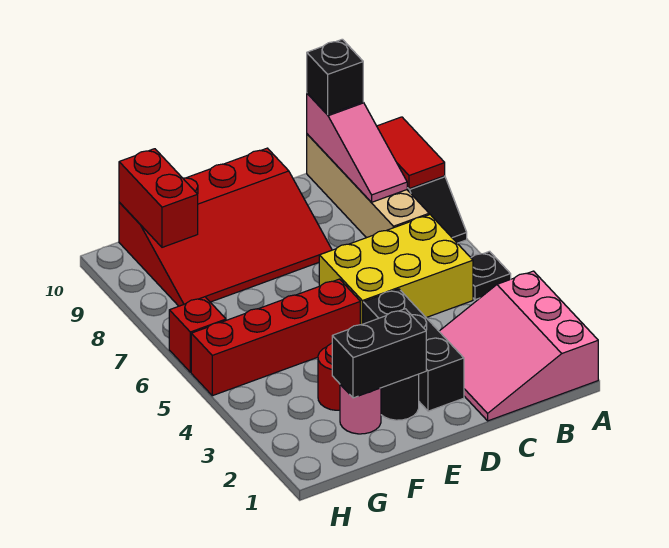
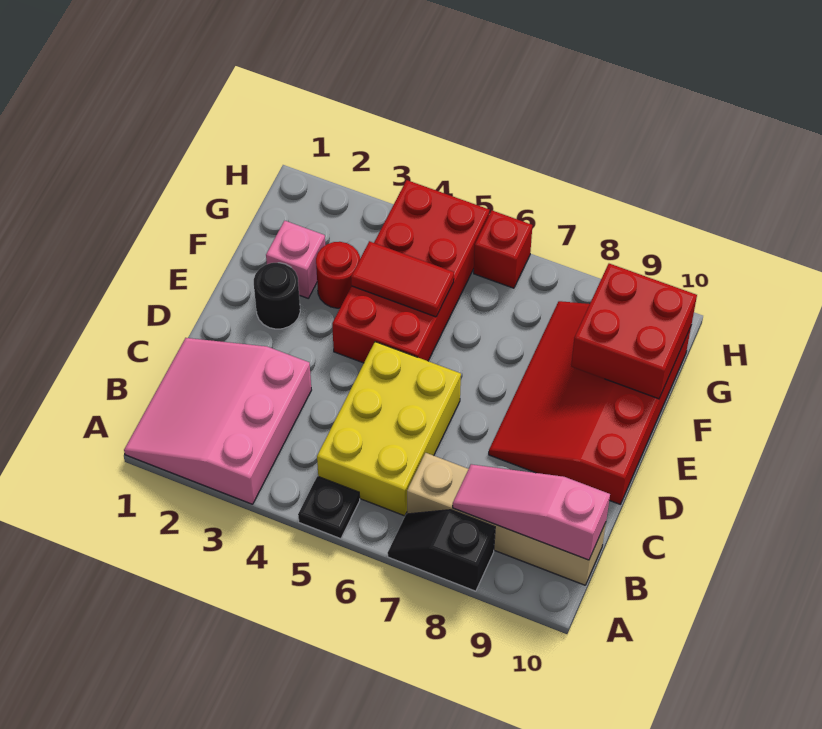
pink 3x3 slope [439,271,598,421] -> pink 3x3 slope turned to [124,338,311,504]
red 1x2 tile [377,117,445,189] -> red 1x2 tile moved to [351,241,454,317]
black 1x1 brick [307,39,363,115] -> none
black 1x3 brick [363,289,464,411] -> none
black 1x2 brick [332,309,426,398] -> none
red 1x4 brick [191,279,360,396] -> red 2x4 brick [332,180,490,363]
pink 1x1 round brick [340,385,381,434] -> pink 1x1 brick [266,221,325,298]
red 1x2 brick [119,149,198,247] -> red 2x2 brick [571,264,697,399]

